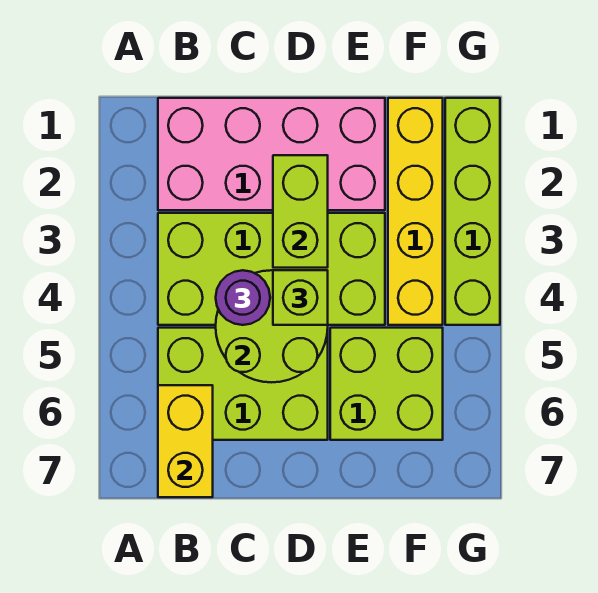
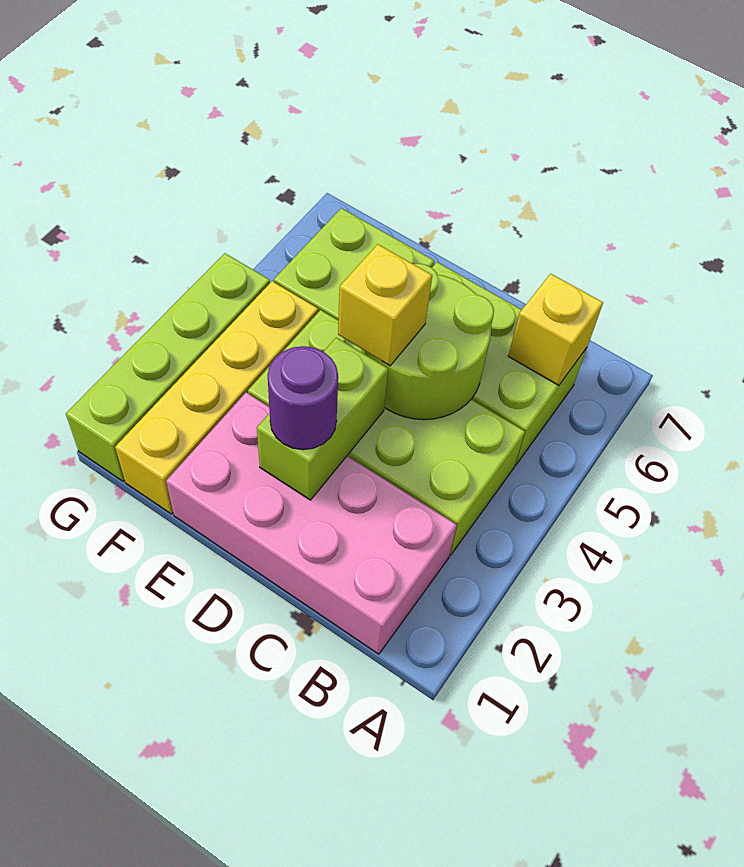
yellow 1x2 brick [158,385,213,497] -> yellow 1x1 brick [508,274,603,385]
purple 1x1 round brick [216,270,270,325] -> purple 1x1 round brick moved to [268,346,338,450]
lime 1x1 brick [273,270,328,325] -> yellow 1x1 brick [338,244,432,366]

